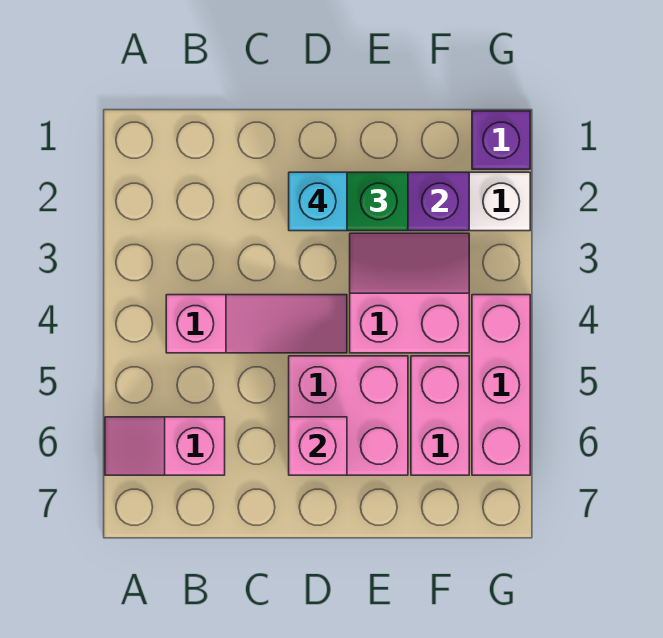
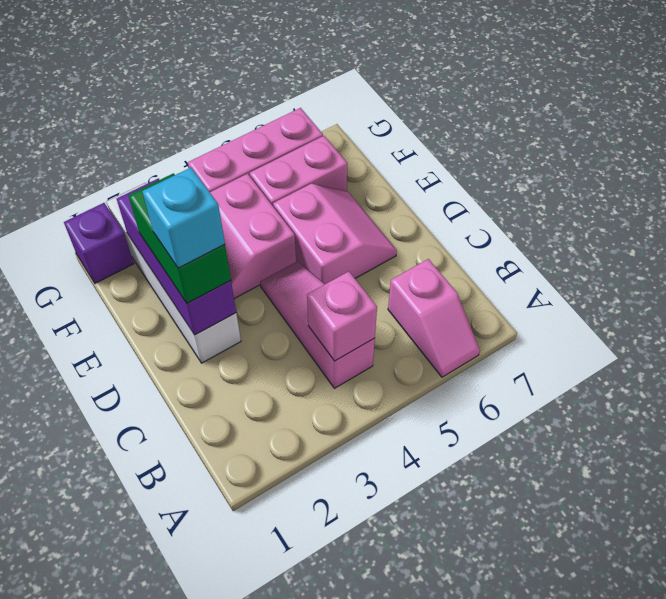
pink 2x2 brick [289,356,408,475] -> pink 2x2 slope [273,184,397,284]
pink 1x1 brick [289,417,347,475] -> pink 1x1 brick moved to [307,271,377,361]

